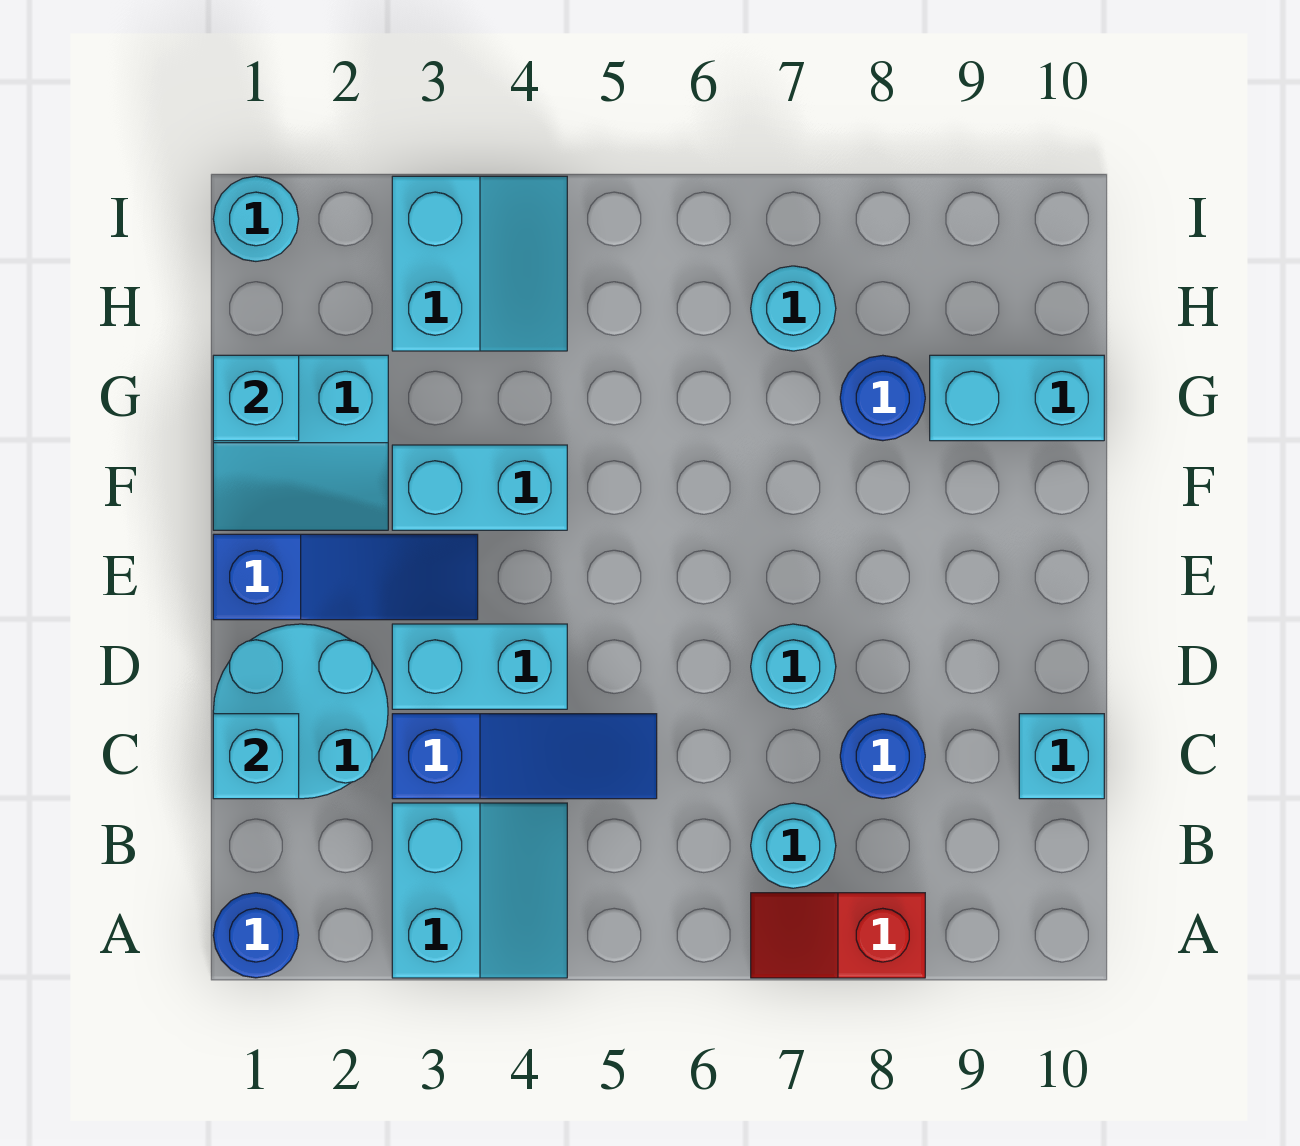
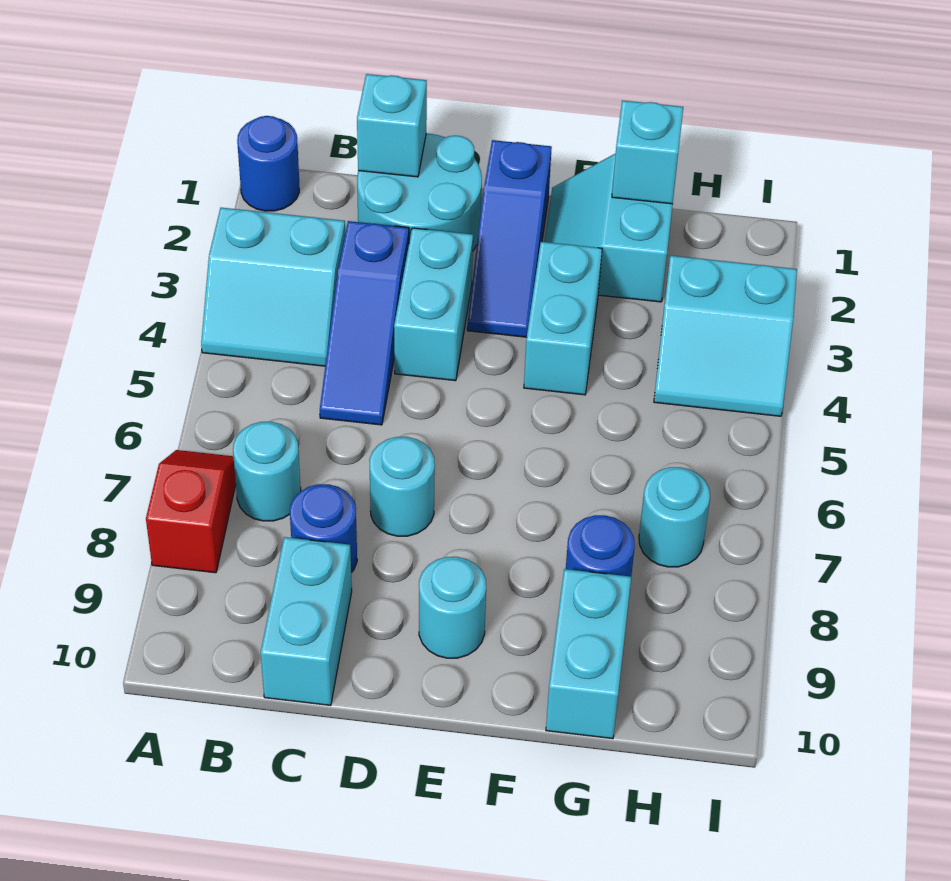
cyan 1x1 brick [1019,714,1104,799] -> cyan 1x2 brick [261,537,352,705]
cyan 1x1 round brick [213,176,299,261] -> cyan 1x1 round brick moved to [419,557,486,658]

